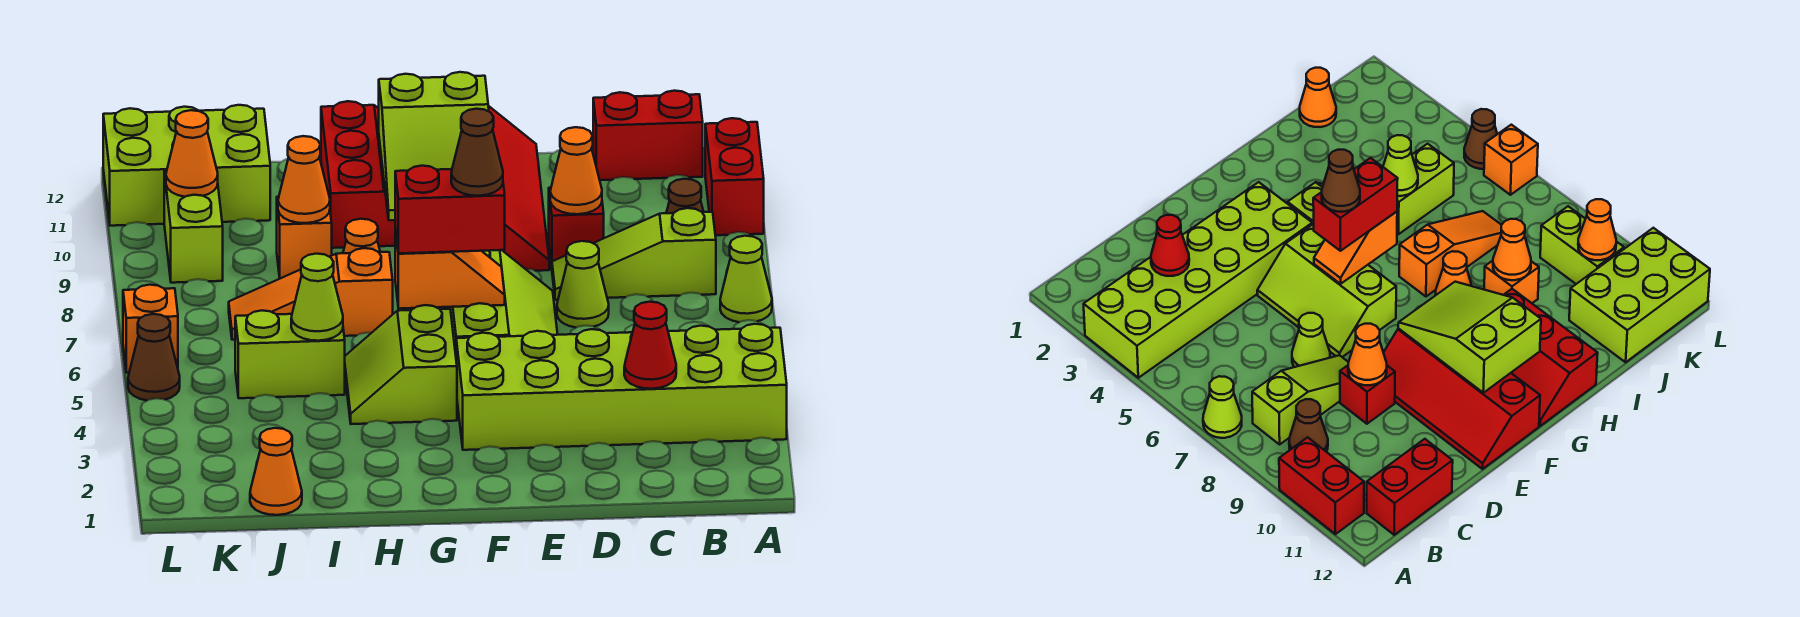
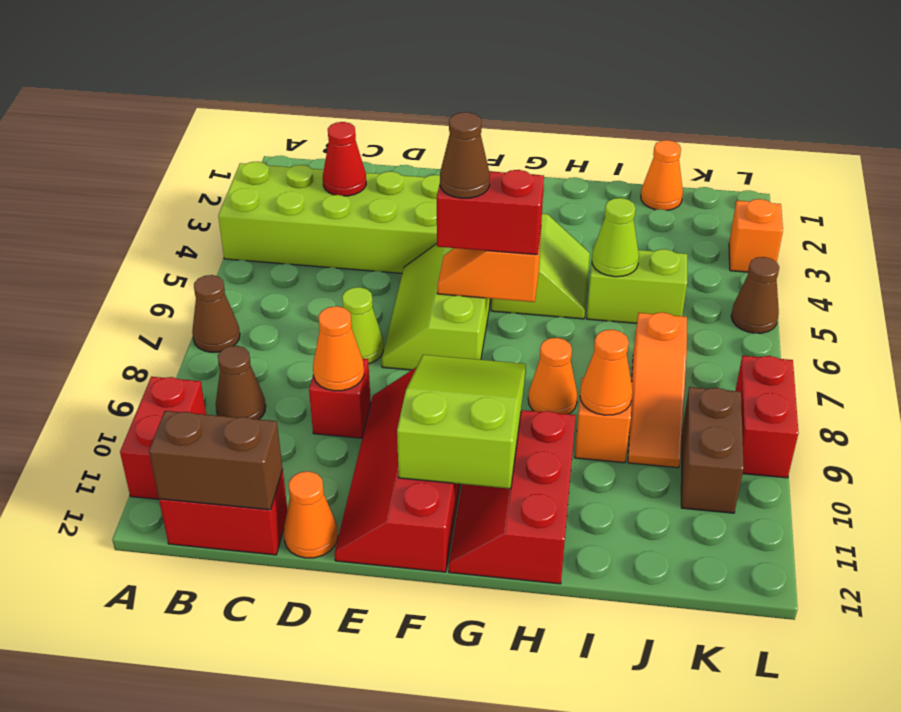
lime 1x1 cone [720,236,772,322] -> brown 1x1 cone [192,275,240,352]
lime 1x3 slope [552,208,716,300] -> none
none -> brown 1x2 brick [149,411,283,510]
orange 1x3 slope [229,248,393,340] -> orange 1x3 slope turned to [628,312,687,468]
lime 2x3 brick [103,105,270,226] -> none
lime 1x2 brick [164,171,223,283] -> brown 1x2 brick [681,387,744,513]
orange 1x1 cone [166,110,218,197] -> orange 1x1 cone moved to [284,471,338,558]
orange 1x1 brick [123,285,178,373] -> orange 1x1 brick moved to [729,199,783,272]
none -> red 1x2 brick [736,356,799,478]

